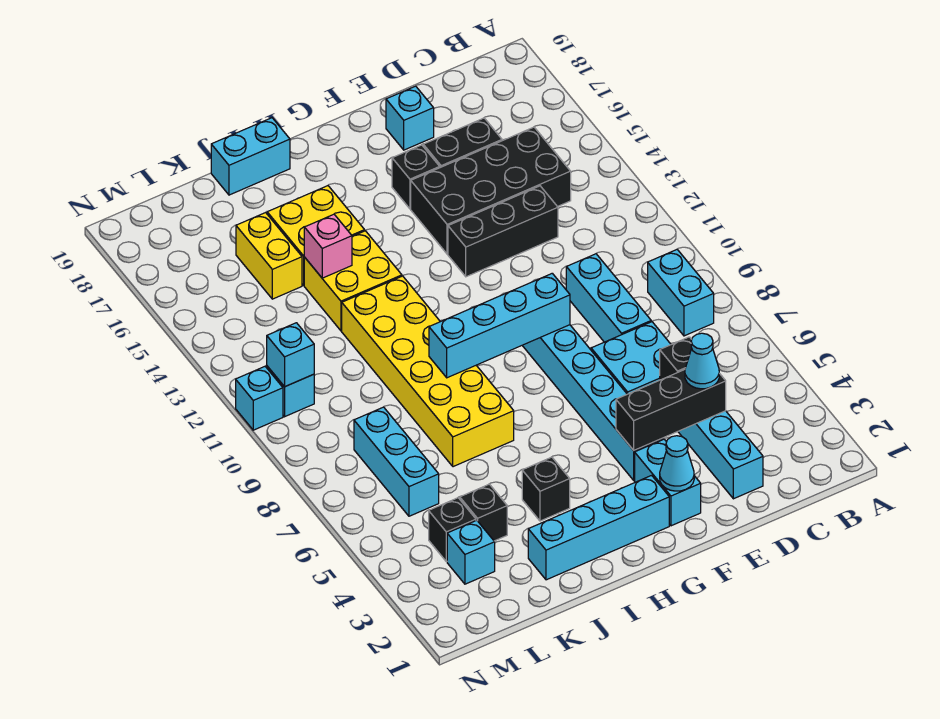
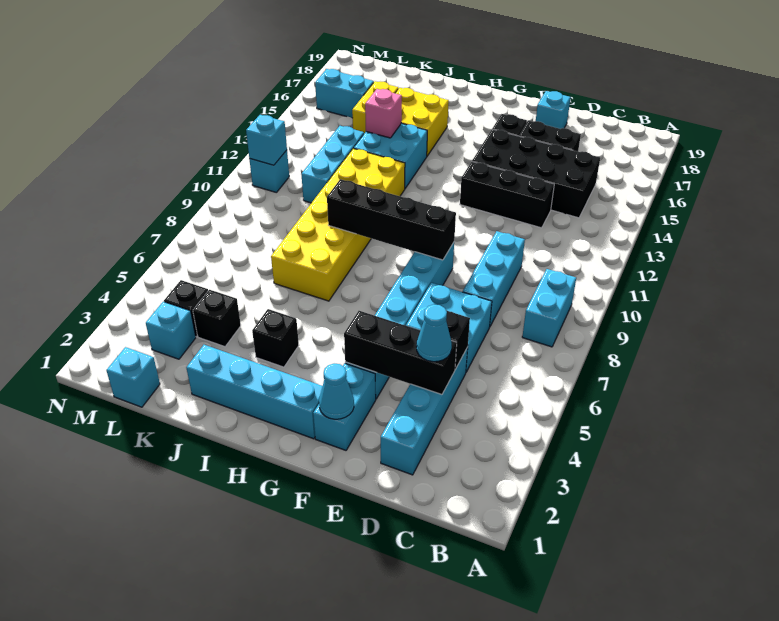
cyan 1x4 brick [429,273,570,378] -> black 1x4 brick [327,179,456,260]
yellow 2x2 brick [304,231,402,331] -> cyan 2x2 brick [354,124,427,188]
cyan 1x2 brick [211,118,290,195] -> cyan 1x2 brick moved to [315,69,374,118]
cyan 1x3 brick [354,407,439,516] -> cyan 1x3 brick moved to [301,126,364,203]
cyan 1x1 brick [236,367,283,430] -> cyan 1x1 brick moved to [106,347,160,407]

